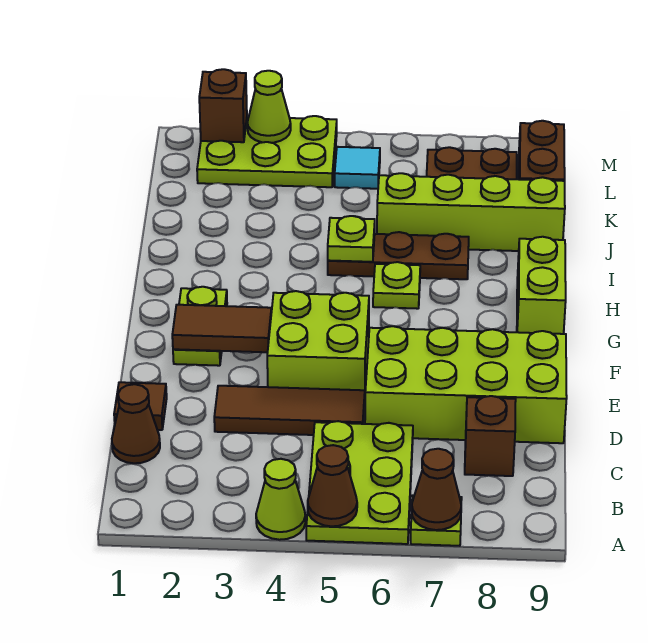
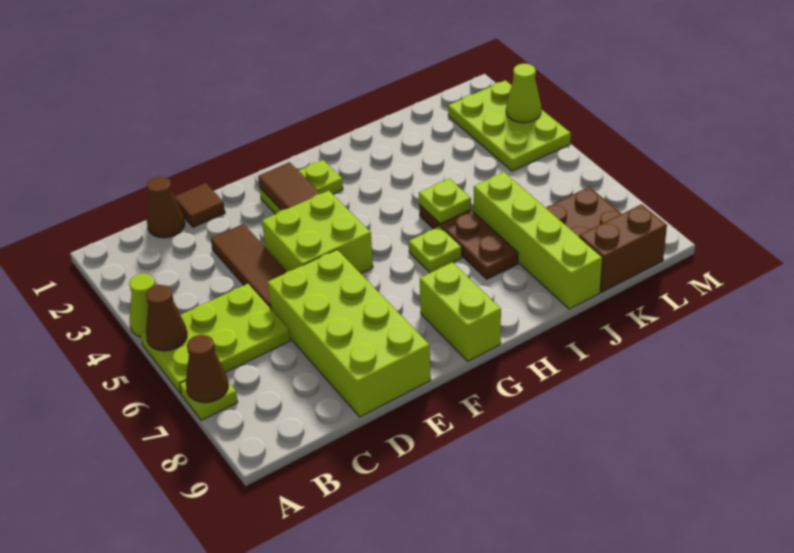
brown 1x1 brick [465,396,516,476] -> none
lime 1x2 brick [517,237,566,334] -> lime 1x2 brick turned to [420,262,501,361]
cyan 1x1 tile [335,147,380,189] -> none
brown 1x1 brick [199,69,247,142] -> none

